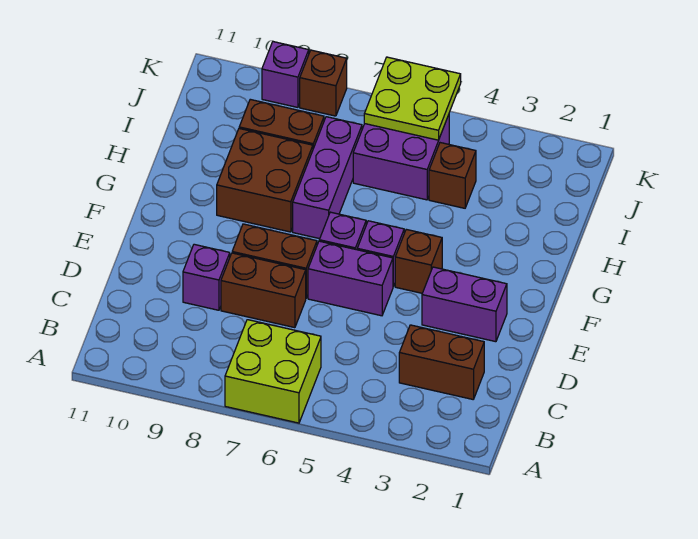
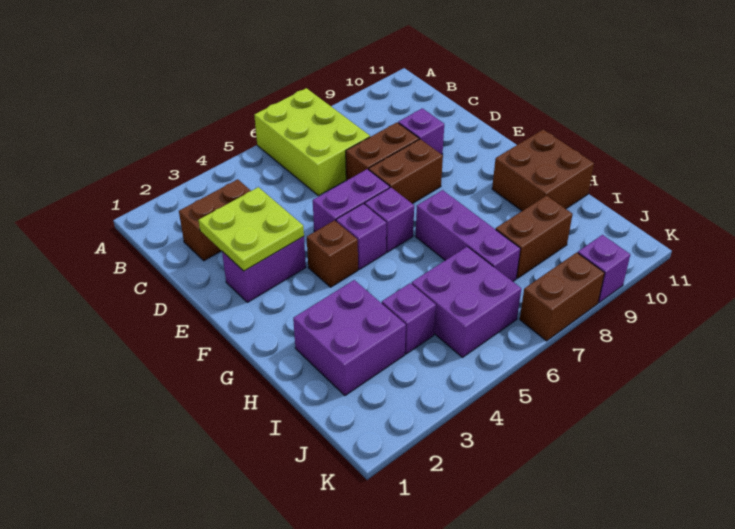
lime 2x2 brick [225,320,321,423] -> lime 2x3 brick [254,88,370,196]
brown 2x2 brick [217,129,313,232] -> brown 2x2 brick moved to [492,130,594,211]
none -> purple 2x2 brick [293,280,406,396]
brown 1x1 brick [429,143,476,208] -> purple 1x1 brick [382,283,436,354]
lime 2x2 plate [364,57,461,140] -> lime 2x2 plate moved to [198,187,304,271]
brown 1x1 brick [300,50,347,116] -> brown 1x2 brick [520,253,605,341]

